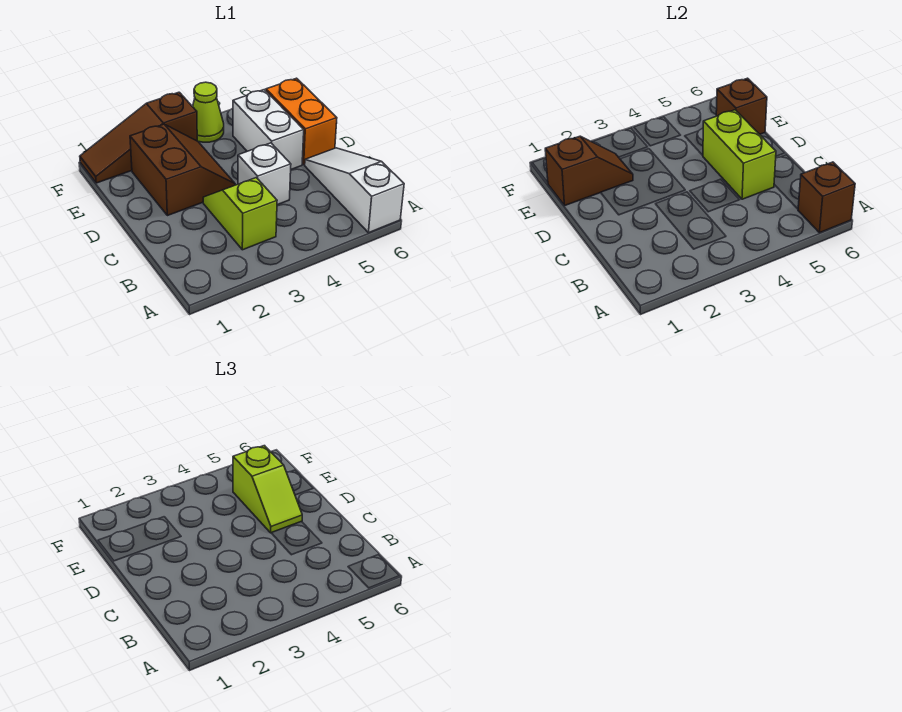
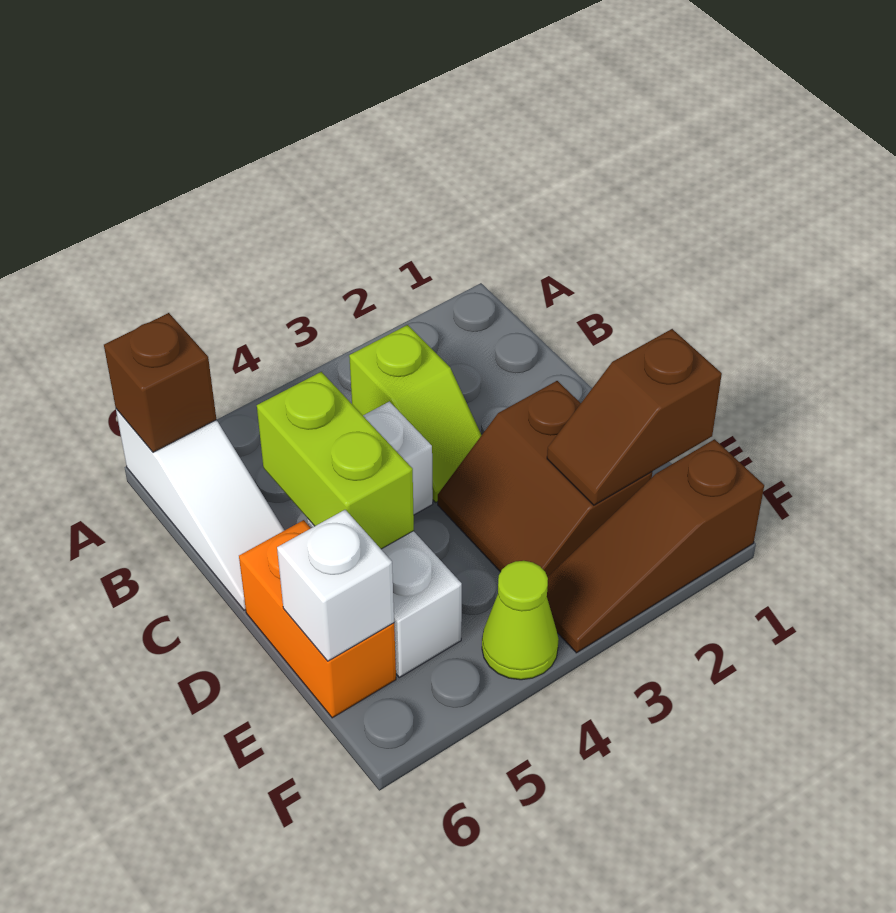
lime 1x2 slope [233,446,302,533] -> none
brown 1x1 brick [716,78,767,134] -> white 1x1 brick [277,510,394,661]
brown 1x3 slope [80,92,197,183] -> brown 1x3 slope turned to [547,439,764,653]

